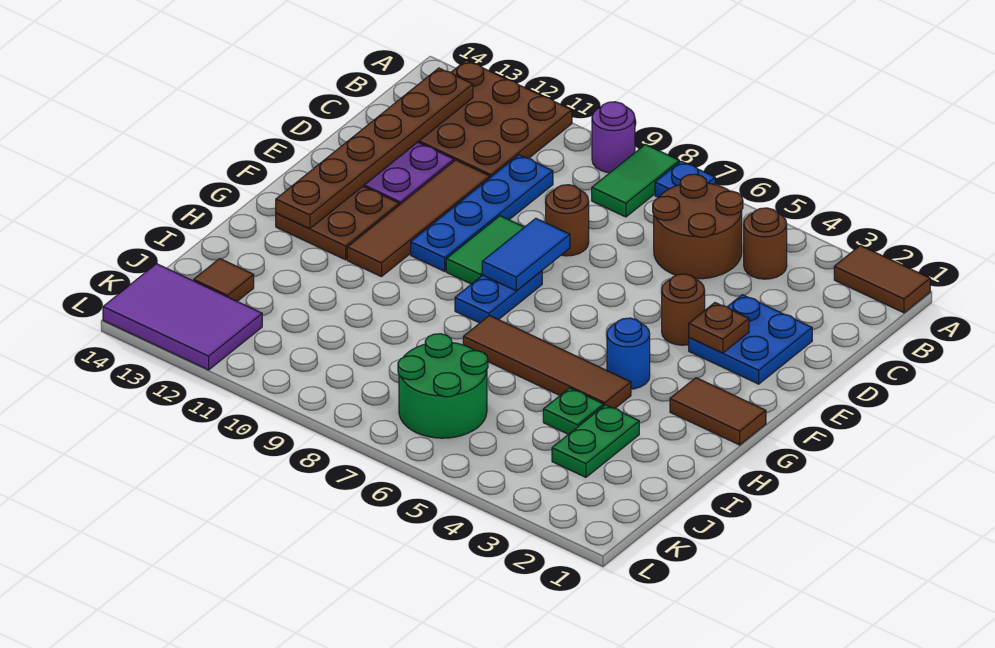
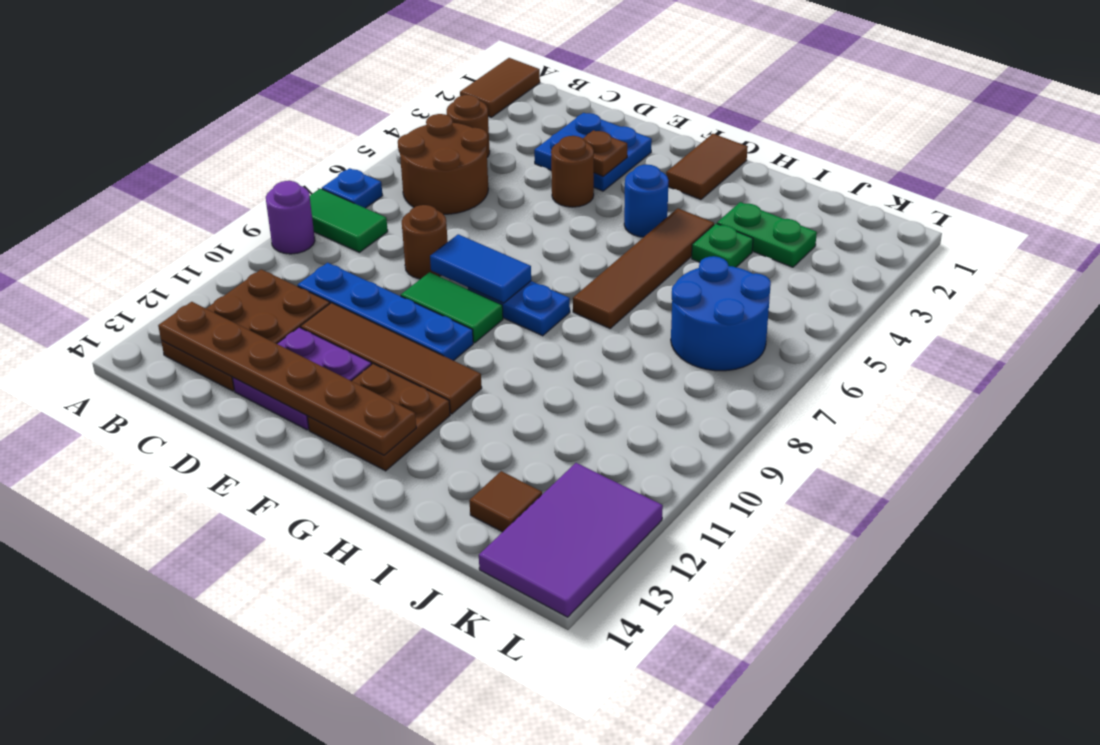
brown 3x3 plate [419,60,572,178] -> brown 2x3 plate [161,269,330,391]
green 2x2 round brick [398,334,488,438] -> blue 2x2 round brick [671,256,771,371]

